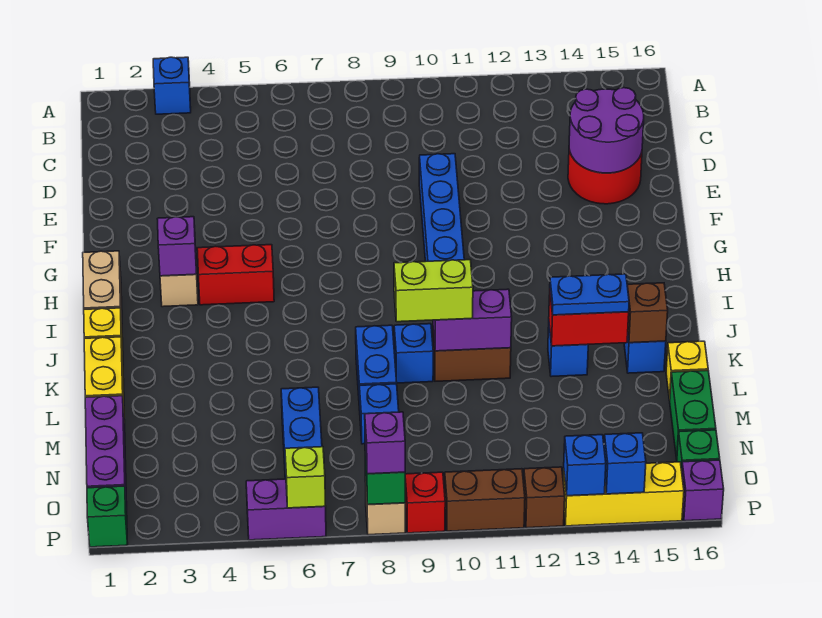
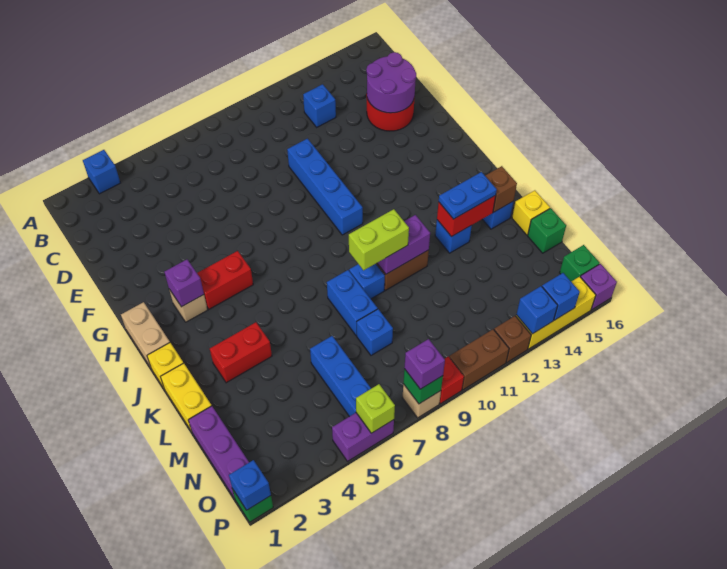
none -> blue 1x1 brick [303,84,336,127]
none -> red 1x2 brick [210,322,272,383]
green 1x2 brick [670,370,716,459] -> green 1x1 brick [528,208,566,253]
none -> blue 1x1 brick [229,460,271,510]

